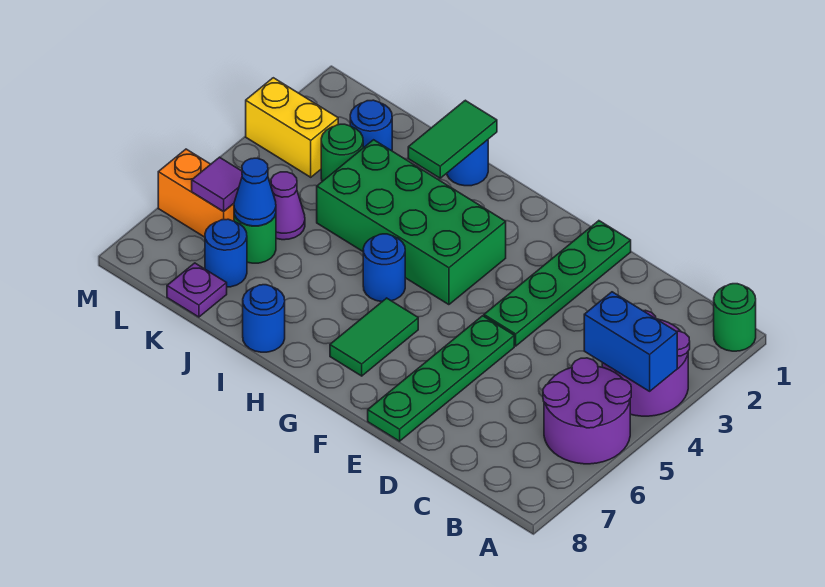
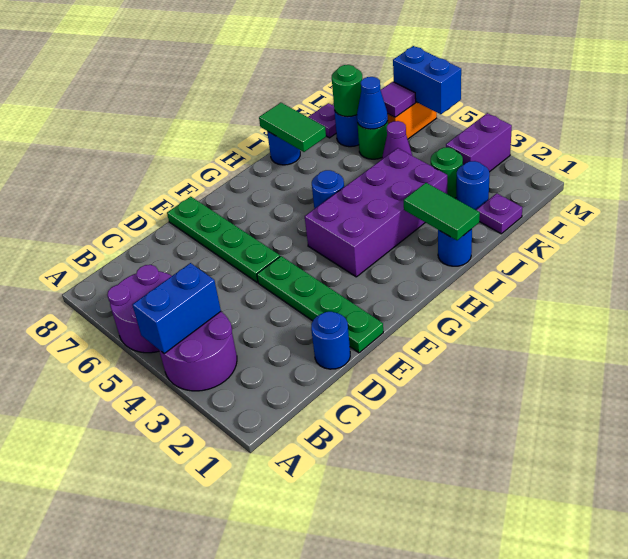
green 1x1 round brick [714,284,756,351] -> green 1x1 round brick moved to [332,65,362,117]
none -> blue 1x1 round brick [311,312,350,369]
green 2x4 brick [317,140,506,305] -> purple 2x4 brick [305,148,447,277]
green 1x2 tile [330,298,418,376] -> green 1x2 tile moved to [259,103,326,152]
none -> purple 1x1 plate [477,193,522,234]
yellow 1x2 brick [246,78,338,177] -> purple 1x2 brick [446,113,512,172]
none -> blue 1x2 brick [393,46,461,114]

